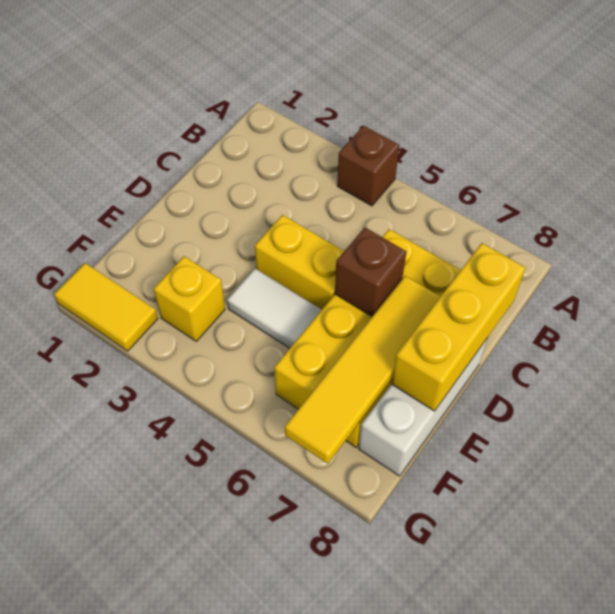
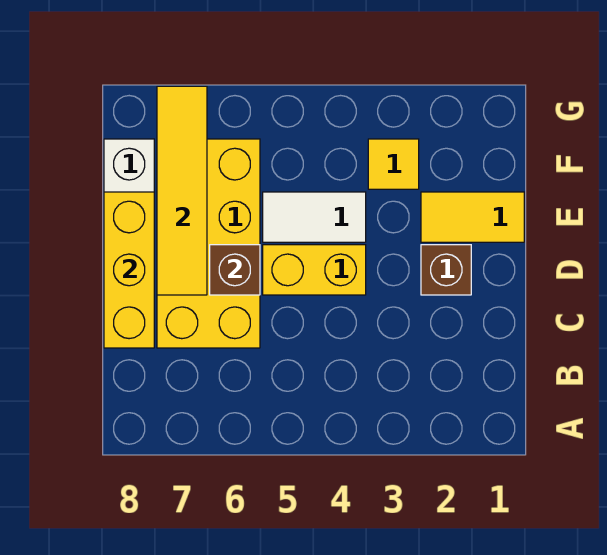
brown 1x1 brick [337,126,399,206] -> brown 1x1 brick moved to [421,245,471,295]
yellow 1x1 brick [154,256,225,341] -> yellow 1x1 tile [368,139,419,189]
yellow 1x2 tile [54,263,158,351] -> yellow 1x2 tile moved to [421,192,524,242]

